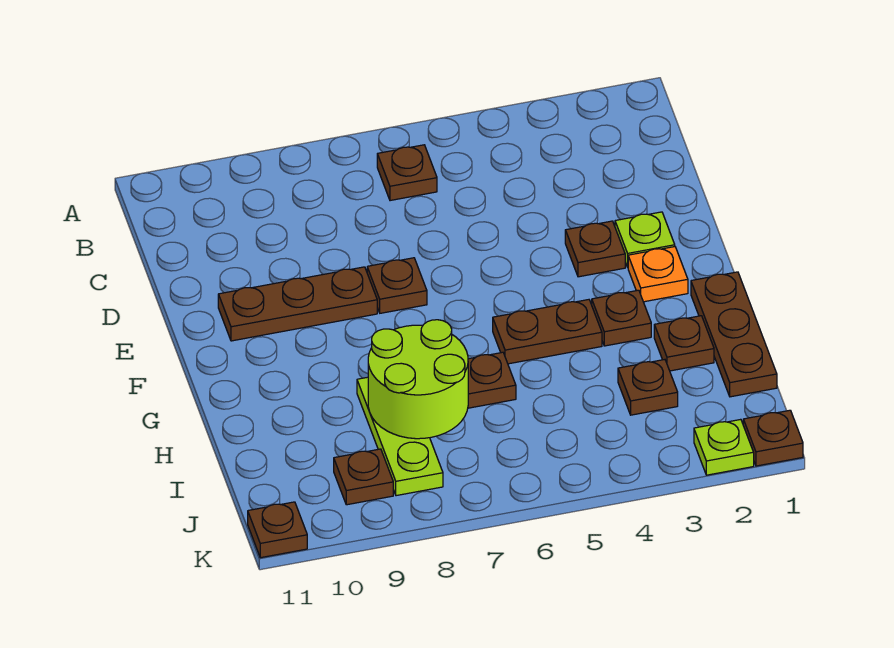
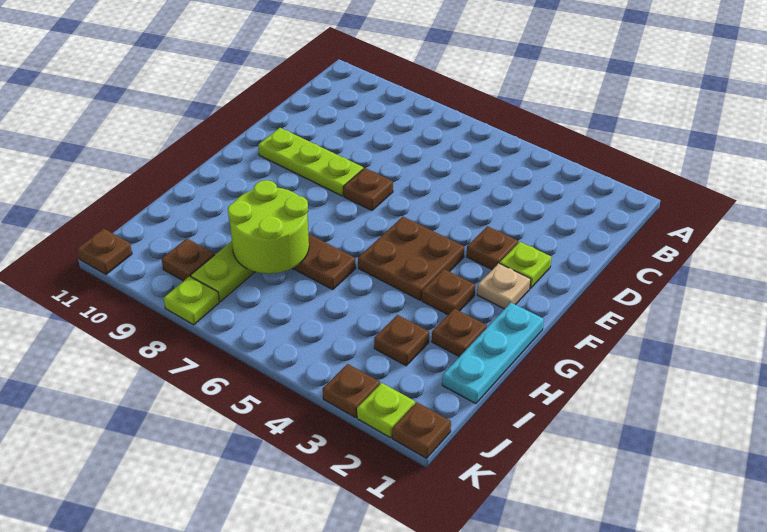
brown 1x1 plate [377,145,437,201] -> brown 1x1 plate moved to [323,364,380,418]
brown 1x3 plate [218,267,377,341] -> lime 1x3 plate [258,128,363,196]
orange 1x1 plate [628,247,688,302] -> tan 1x1 plate [477,263,531,309]
brown 1x3 plate [691,272,777,397] -> cyan 1x3 plate [442,303,544,404]
brown 1x2 plate [493,300,602,364] -> brown 2x2 plate [358,217,464,300]
none -> lime 1x1 plate [164,276,219,325]

